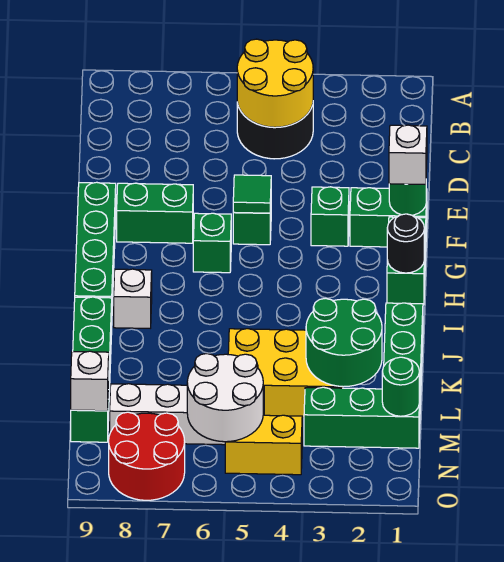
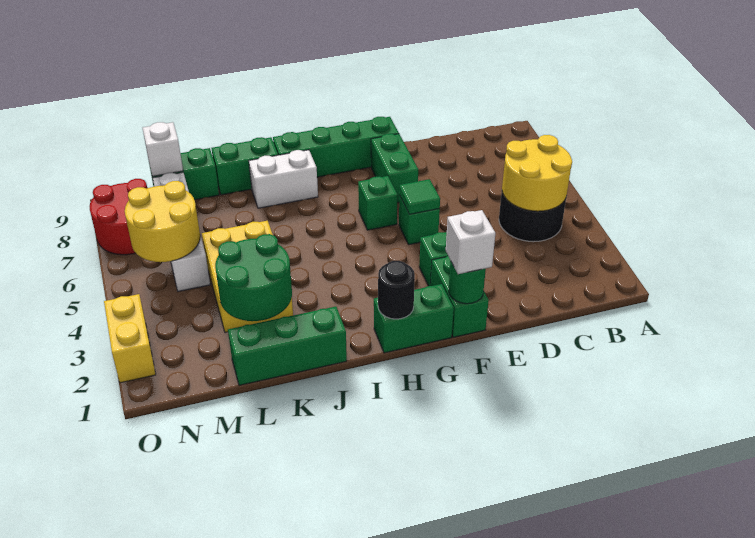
white 1x1 brick [114,269,152,328] -> white 1x2 brick [249,150,318,208]
green 1x3 brick [304,387,420,448] -> none
green 1x1 round brick [382,357,419,416] -> none
white 2x2 round brick [187,354,263,442] -> yellow 2x2 round brick [125,181,200,262]
yellow 1x2 brick [225,415,302,475] -> yellow 1x2 brick moved to [104,294,156,383]

